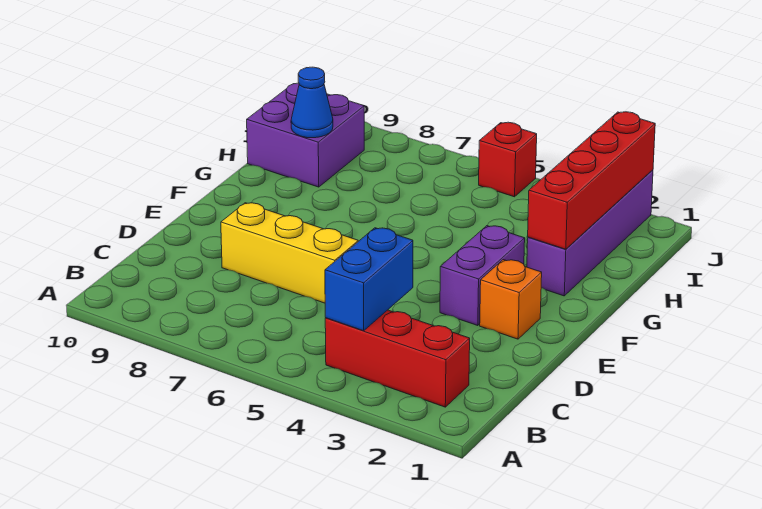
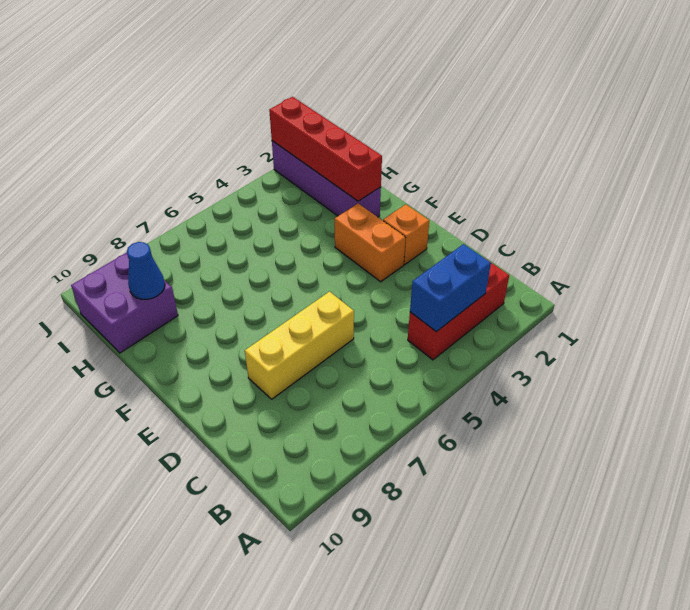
blue 1x2 brick [325,228,413,331] -> blue 1x2 brick turned to [410,244,491,332]
purple 1x2 brick [440,226,525,326] -> orange 1x2 brick [335,204,406,282]
red 1x1 brick [479,122,537,197] -> none

